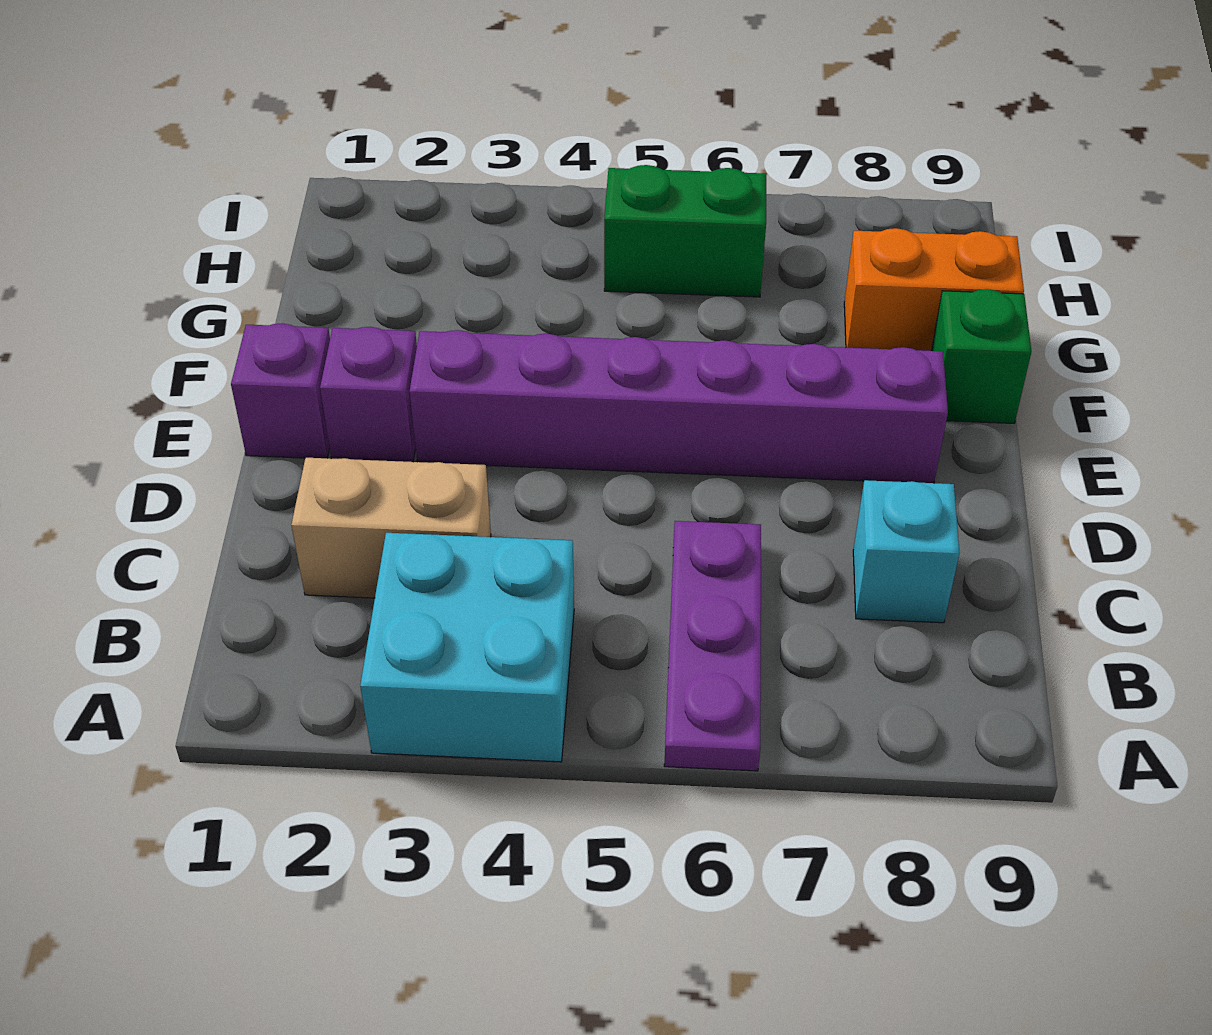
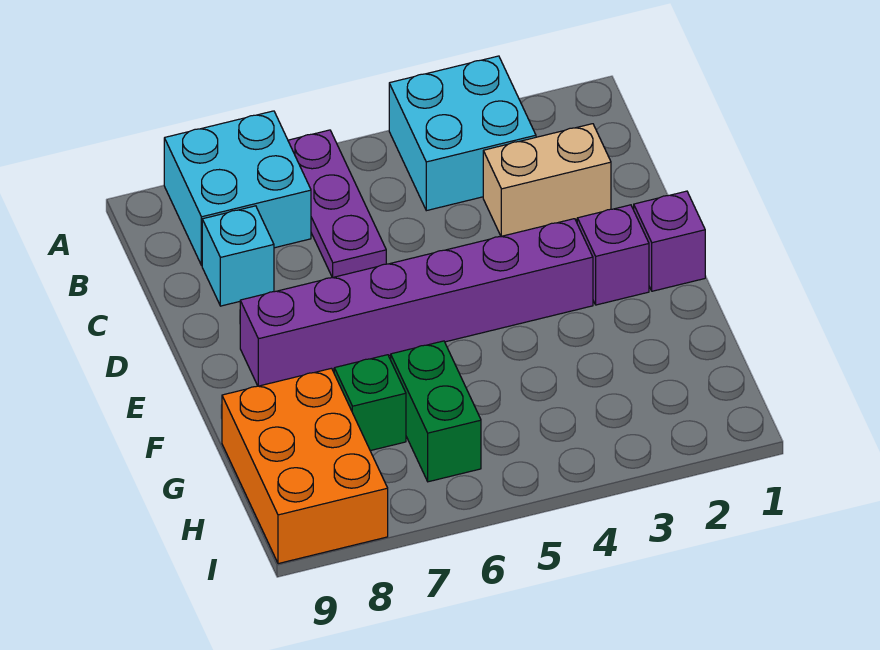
none -> cyan 2x2 brick [164,111,311,265]
green 1x1 brick [931,289,1031,423] -> green 1x1 brick moved to [334,355,406,451]
orange 1x2 brick [844,228,1024,351] -> orange 2x3 brick [222,368,388,564]
green 1x2 brick [604,165,766,297] -> green 1x2 brick turned to [391,341,481,482]

